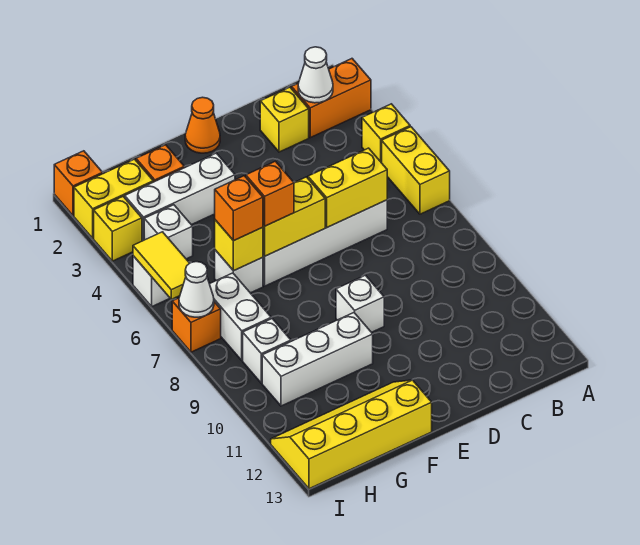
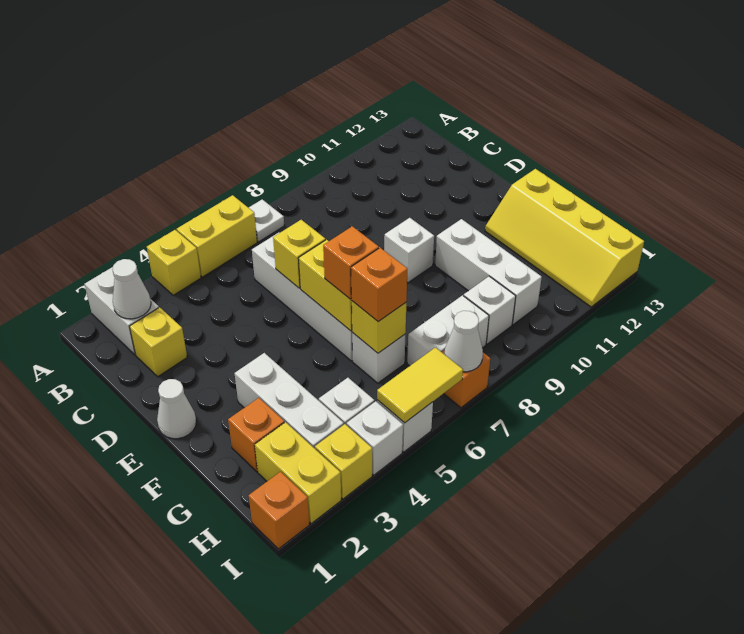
orange 1x2 brick [292,59,371,138] -> white 1x2 brick [85,267,159,355]
none -> white 1x1 plate [249,199,284,242]
yellow 1x2 brick [308,148,387,227] -> yellow 1x1 brick [273,220,325,288]
orange 1x1 cone [185,97,220,153] -> white 1x1 cone [157,379,196,439]
none -> white 1x1 brick [347,401,403,475]

